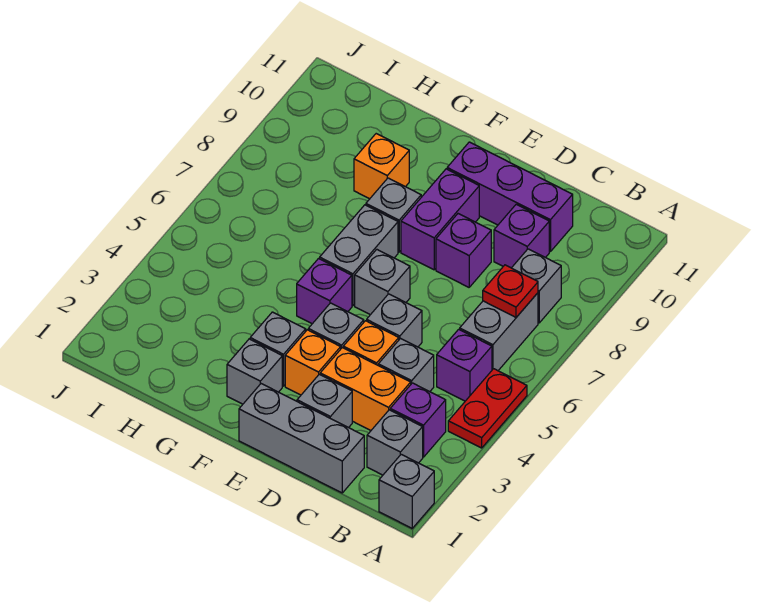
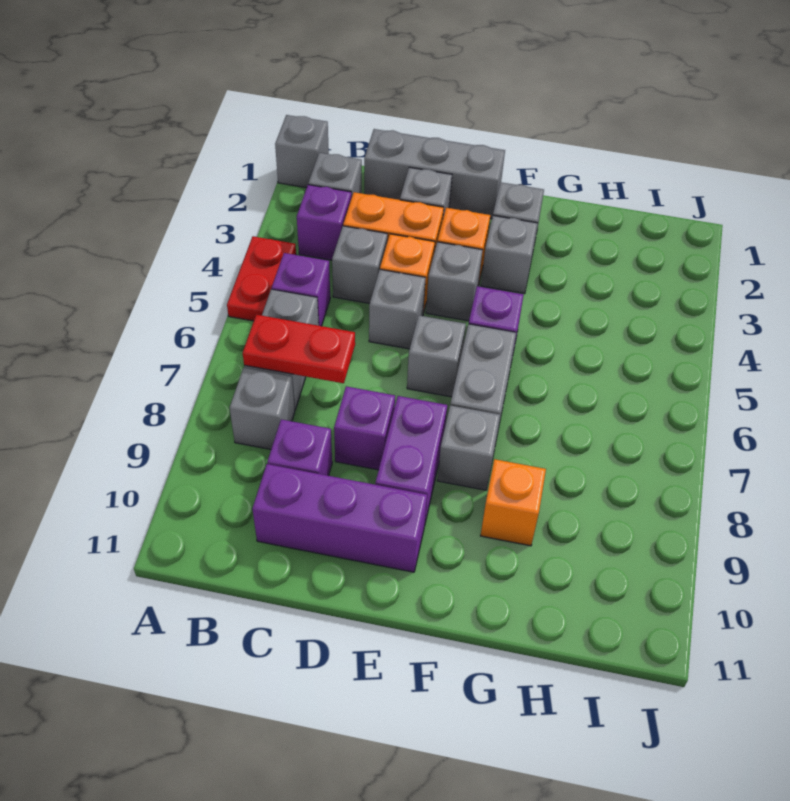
red 1x1 plate [483,265,538,317] -> red 1x2 plate [243,315,355,383]

